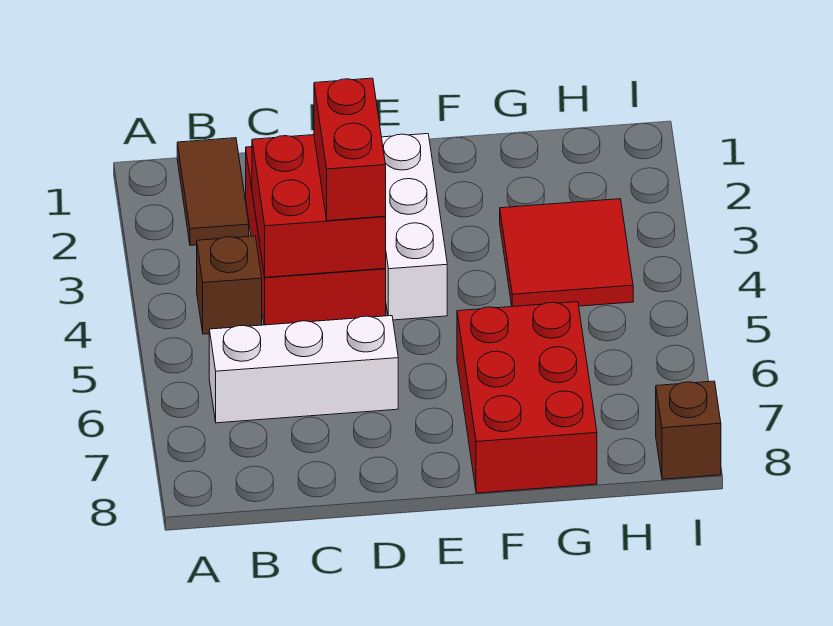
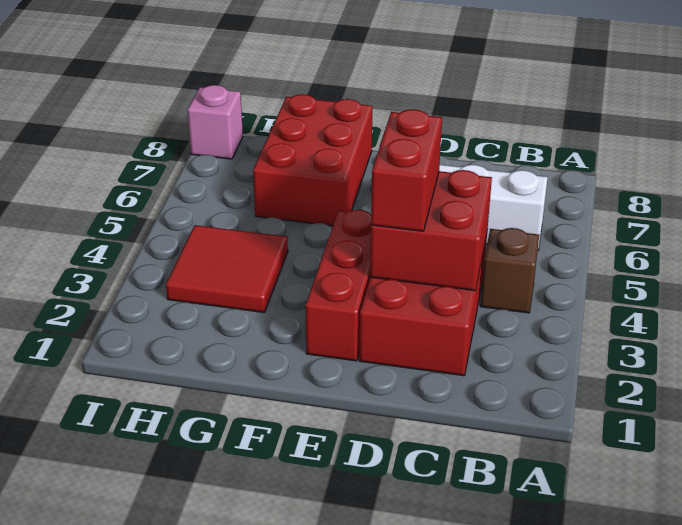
brown 1x2 tile [177,138,249,245] -> none
white 1x3 brick [382,134,447,320] -> red 1x3 brick [305,210,371,361]
brown 1x1 brick [656,381,721,479] -> pink 1x1 brick [187,85,243,159]

